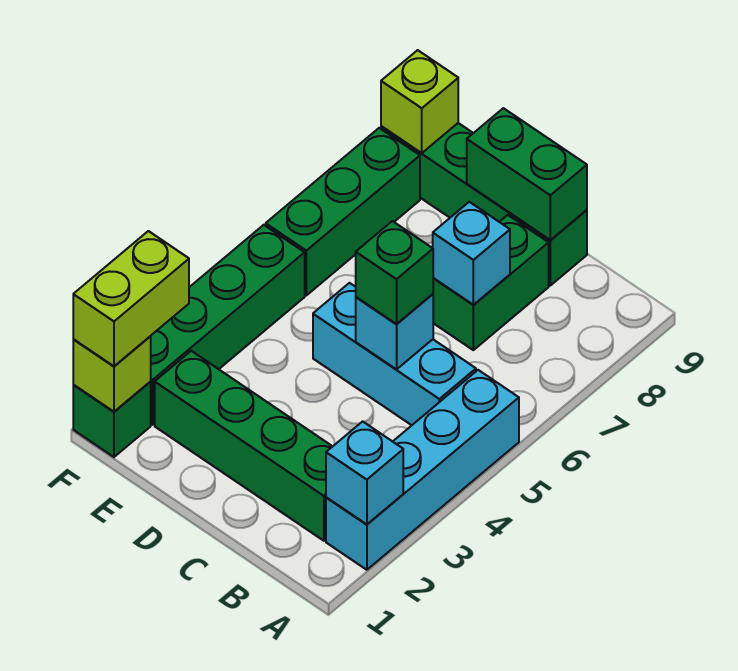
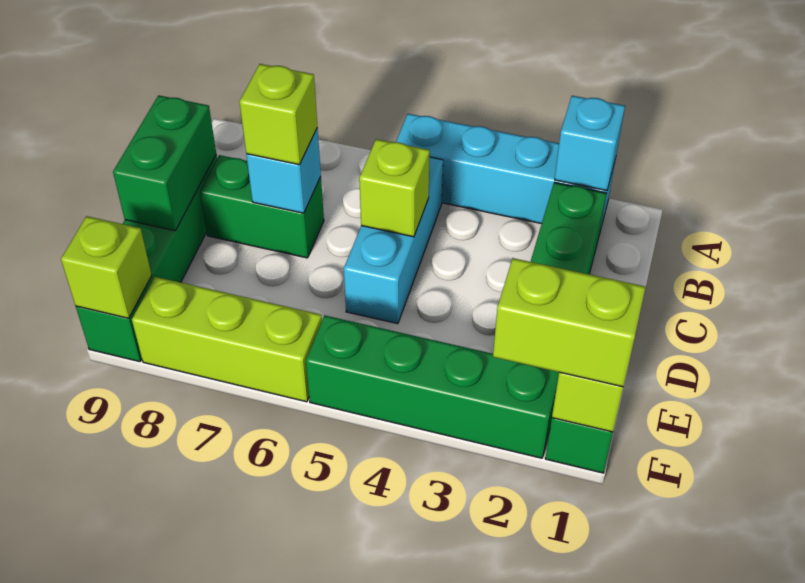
cyan 1x1 brick [356,294,433,369] -> lime 1x1 brick [359,139,430,237]
green 1x1 brick [356,221,433,324] -> none
none -> lime 1x1 brick [239,64,317,165]
green 1x3 brick [266,128,420,295] -> lime 1x3 brick [132,277,322,402]

